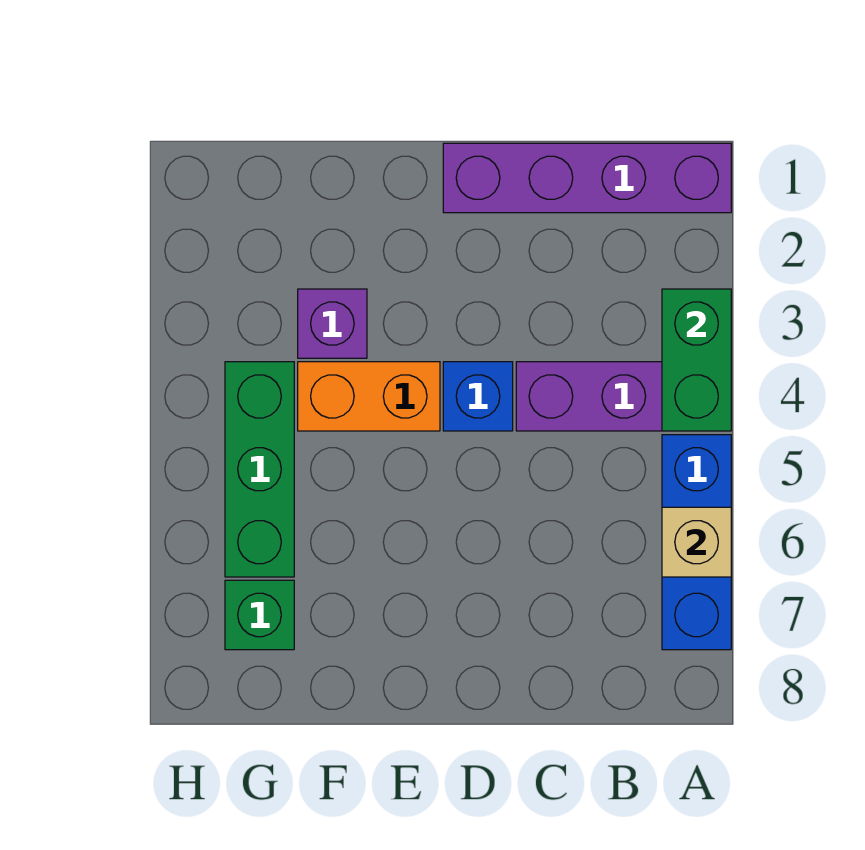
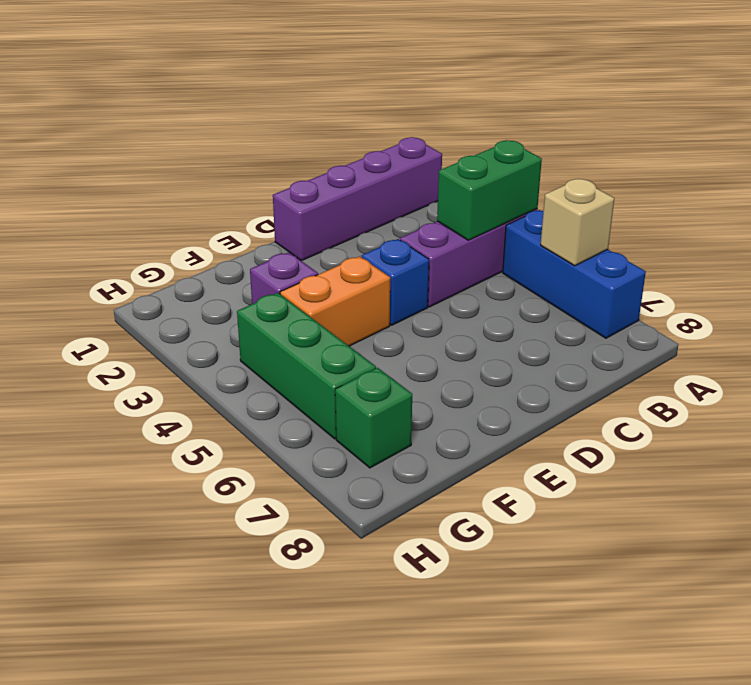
green 1x2 brick [662,289,731,431] -> green 1x2 brick turned to [437,140,542,240]

